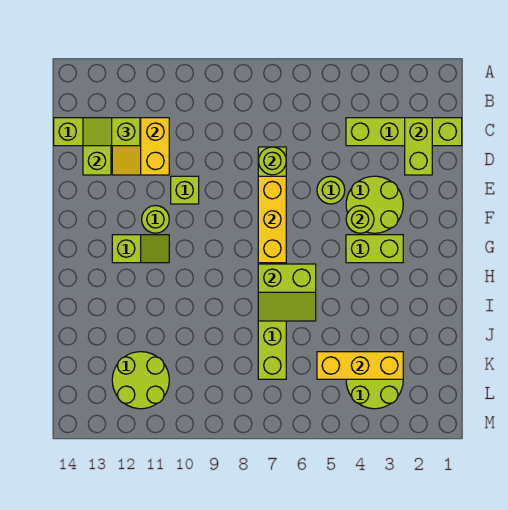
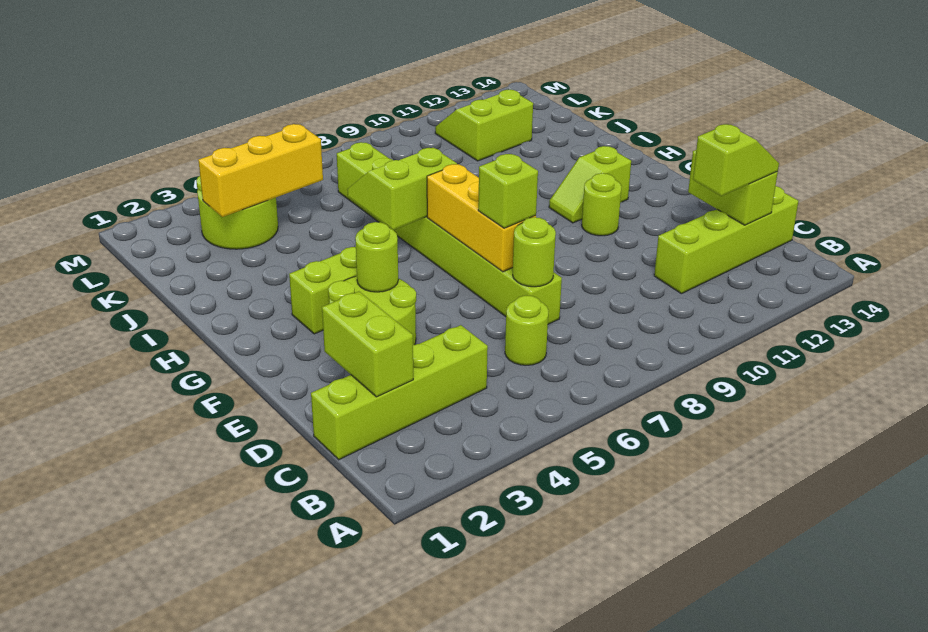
yellow 2x2 slope [112,118,169,175] -> none
lime 1x1 round brick [317,176,345,204] -> lime 1x1 round brick moved to [505,295,549,365]
lime 1x1 brick [171,176,199,204] -> lime 1x1 brick moved to [478,154,538,228]
lime 2x2 round brick [112,352,169,409] -> lime 2x2 slope [435,90,533,161]

